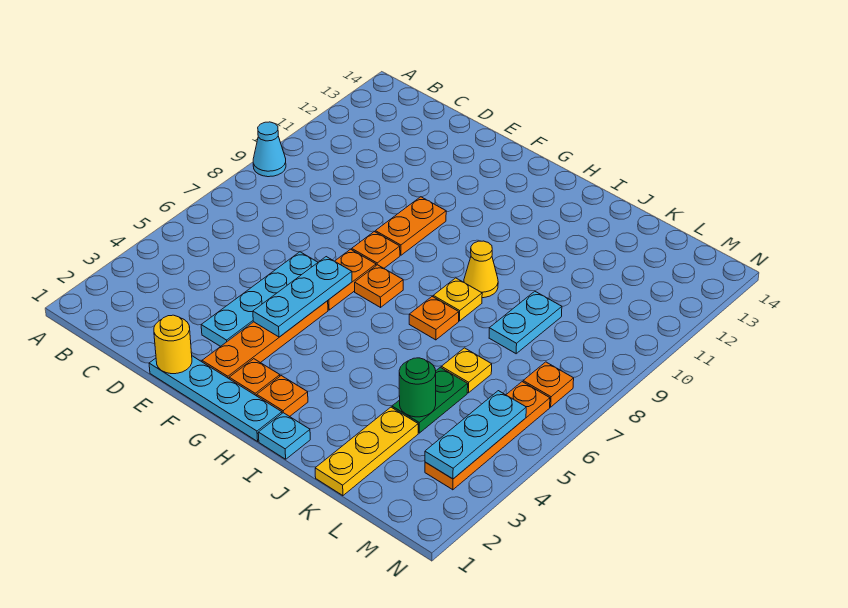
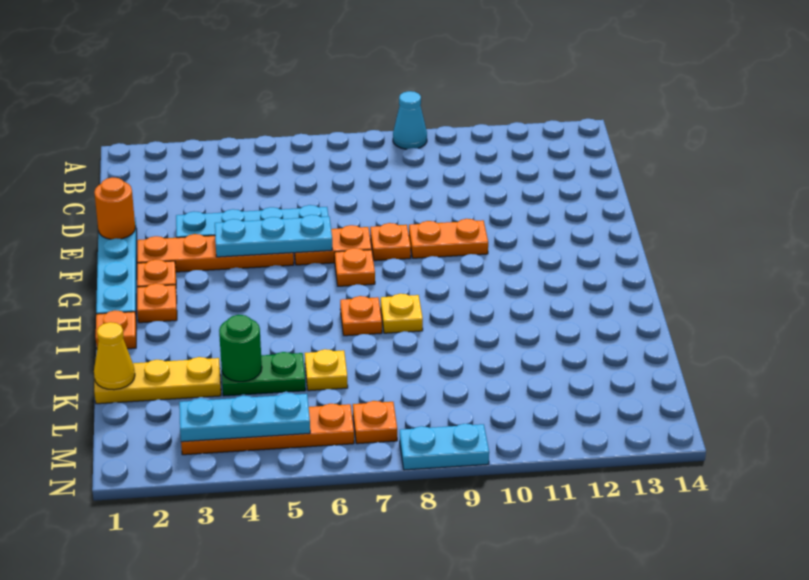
yellow 1x1 round brick [154,315,192,374] -> orange 1x1 round brick [94,177,135,239]
cyan 1x1 plate [258,413,310,459] -> orange 1x1 plate [96,310,136,349]
yellow 1x1 cone [464,241,498,298] -> yellow 1x1 cone moved to [94,322,135,390]
cyan 1x2 plate [489,291,562,354] -> cyan 1x2 plate moved to [400,424,489,470]

